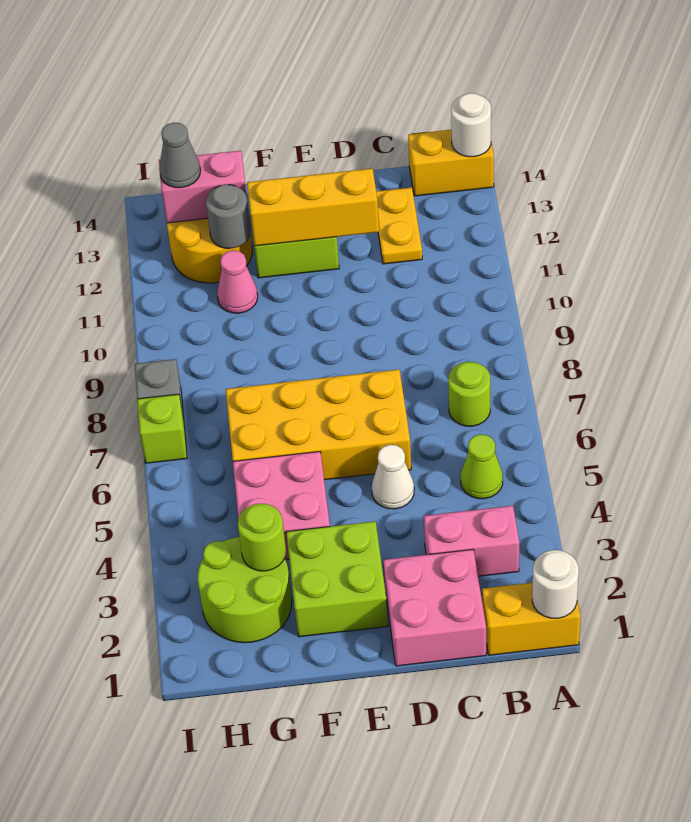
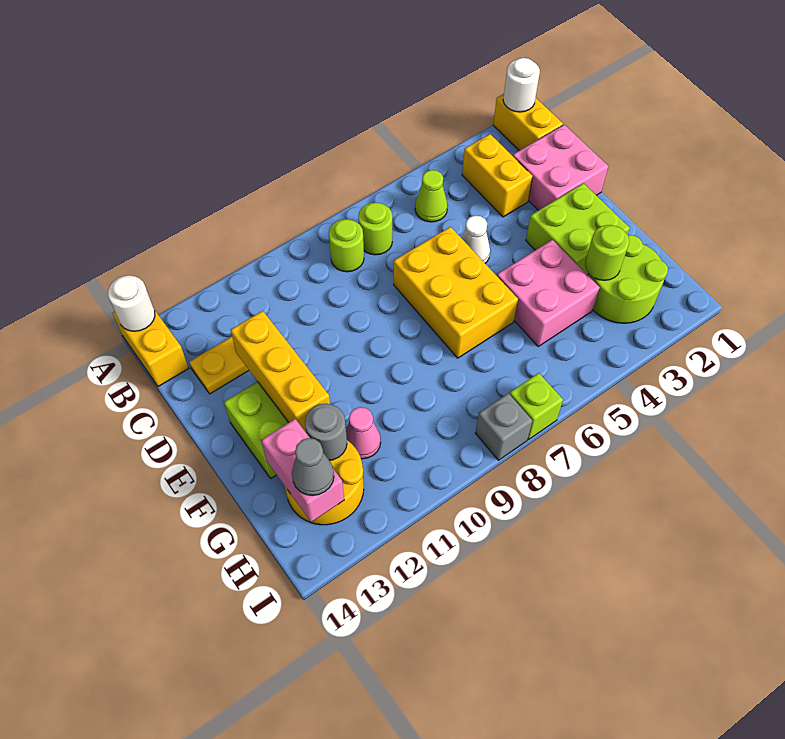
pink 1x2 brick [424,506,519,576] -> yellow 1x2 brick [462,134,533,217]
none -> lime 1x1 round brick [329,219,364,272]
yellow 2x4 brick [226,369,411,480] -> yellow 2x3 brick [394,227,518,358]

